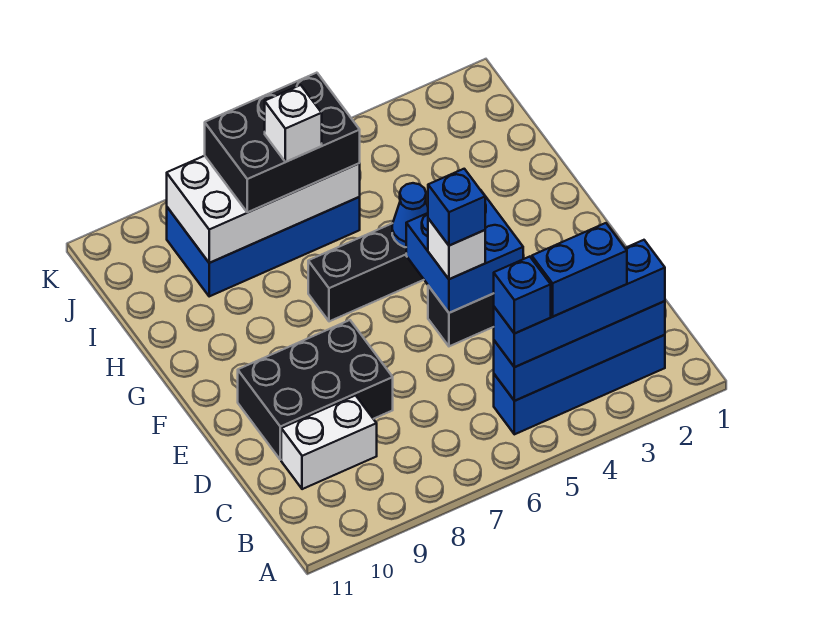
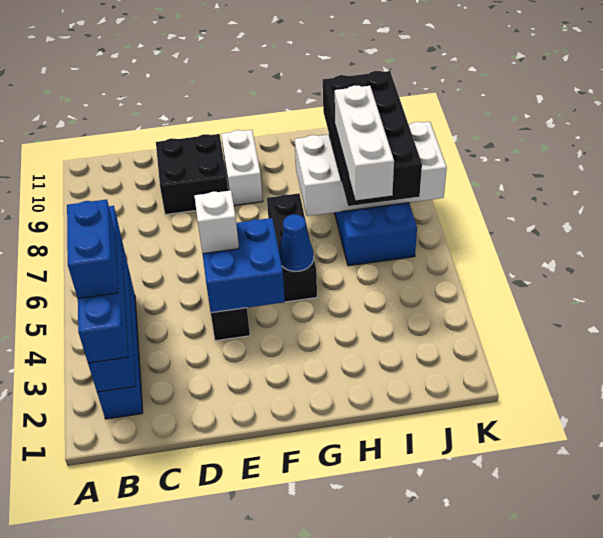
blue 1x1 brick [493,257,551,334] -> none
white 1x2 brick [281,395,377,489] -> white 1x2 brick moved to [221,130,263,205]
black 2x3 brick [238,320,393,460] -> black 2x2 brick [156,134,228,215]
blue 1x1 brick [428,169,485,246] -> none
white 2x4 brick [167,156,360,263] -> white 2x4 brick turned to [295,122,447,216]
black 2x3 brick [205,73,360,212] -> black 2x4 brick [323,71,422,206]
white 1x1 brick [265,85,322,162] -> white 1x3 brick [335,86,394,200]

